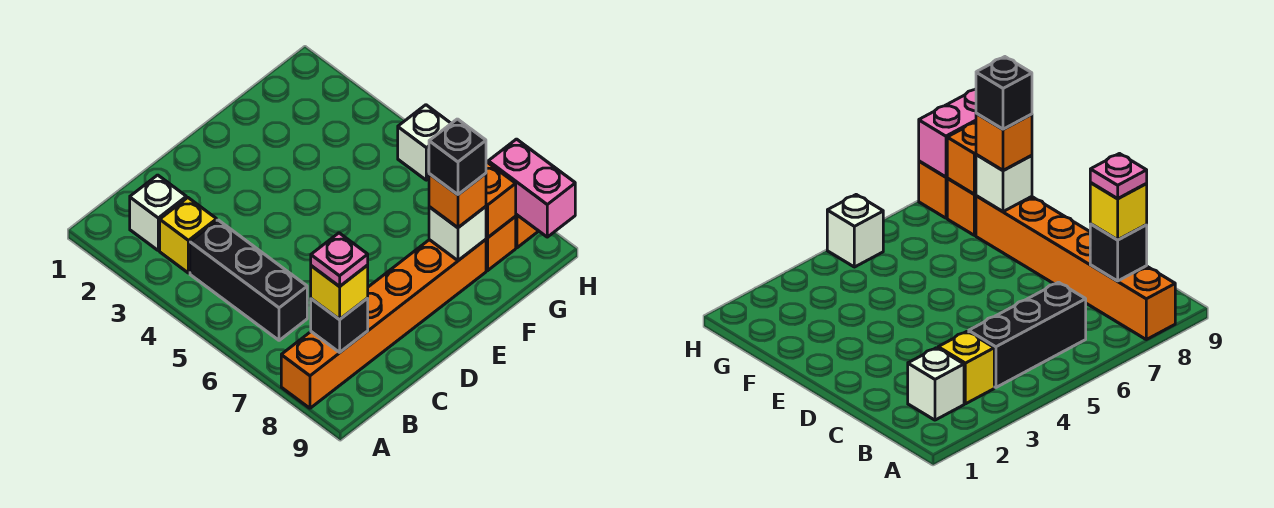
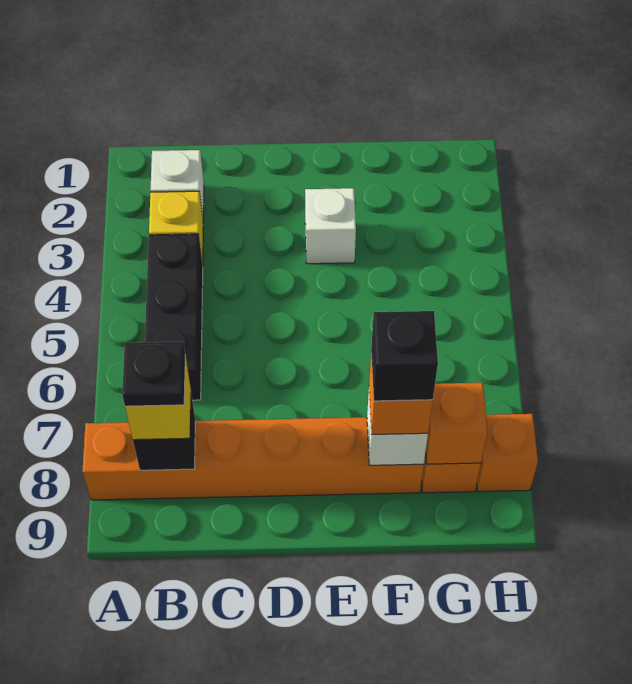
pink 1x1 plate [311,233,368,287] -> black 1x1 plate [122,342,185,406]
white 1x1 brick [398,105,451,180] -> white 1x1 brick moved to [305,188,356,264]
pink 1x2 brick [488,139,575,237] -> none

